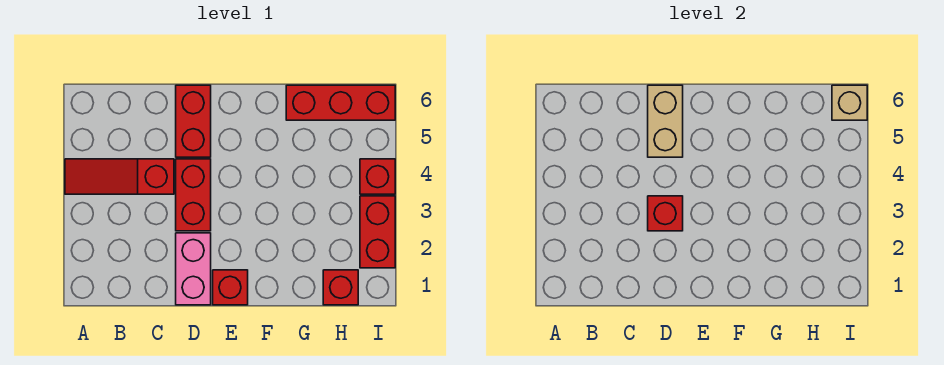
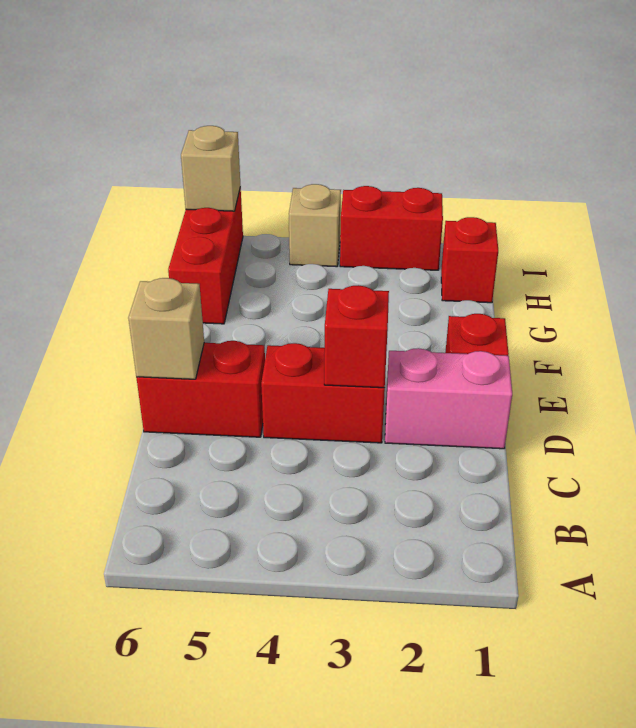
red 1x3 slope [65,159,174,194] -> none
tan 1x2 brick [648,85,683,157] -> tan 1x1 brick [128,278,204,379]
red 1x1 brick [360,159,395,194] -> tan 1x1 brick [289,184,341,267]

